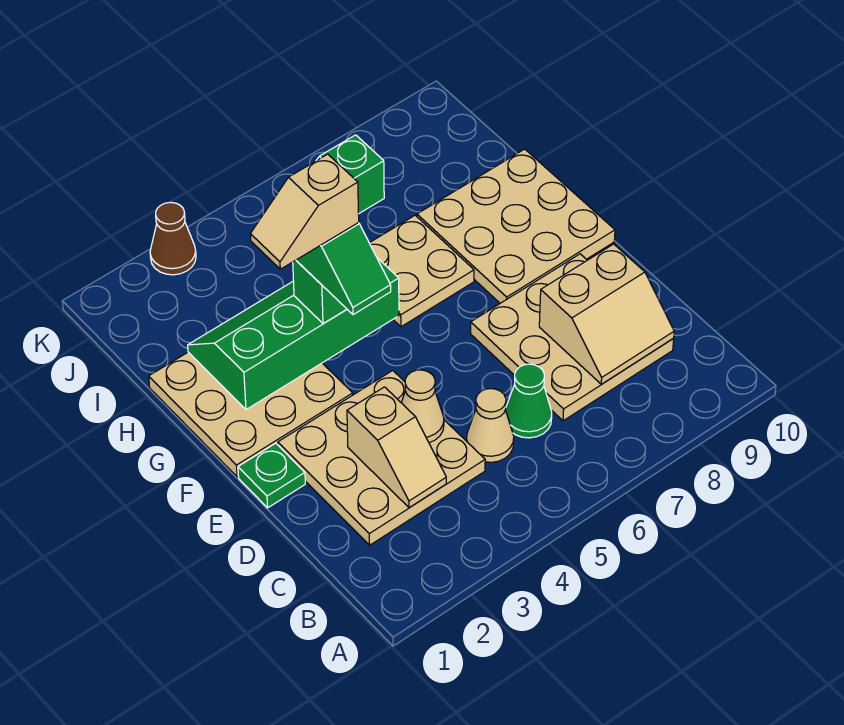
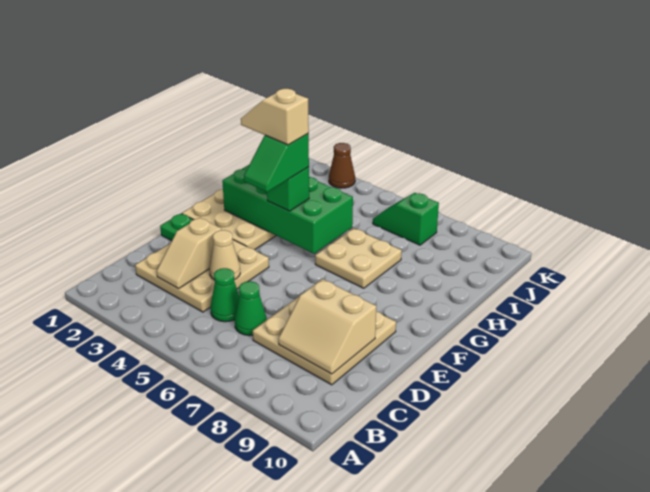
tan 1x1 cone [466,389,514,462] -> green 1x1 cone [211,268,239,322]
tan 3x3 plate [417,149,615,303] -> none
green 2x4 slope [188,258,399,410] -> green 2x4 brick [222,165,353,254]

